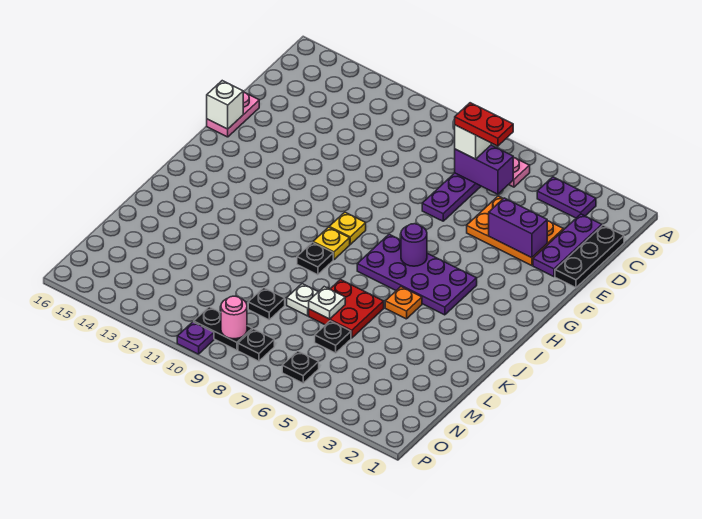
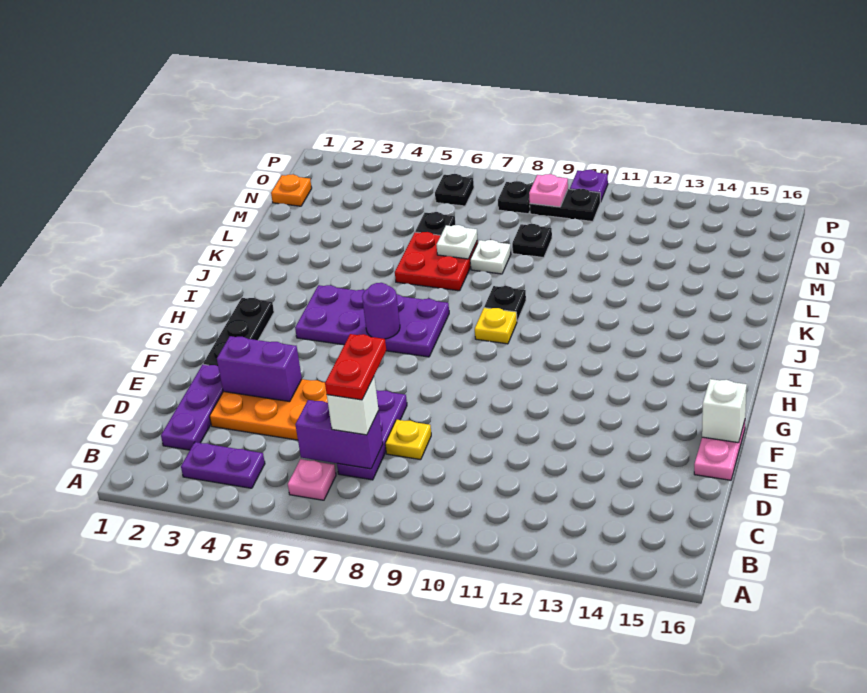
black 1x3 plate [555,225,624,288] -> black 1x3 plate moved to [203,298,274,366]
red 1x2 plate [455,103,513,146] -> red 1x2 plate turned to [325,334,386,400]
yellow 1x1 plate [329,212,366,244] -> yellow 1x1 plate moved to [385,420,431,460]
orange 1x1 plate [385,287,422,319] -> orange 1x1 plate moved to [271,174,312,206]
pink 1x1 round brick [221,296,247,339] -> pink 1x1 plate [529,174,568,207]

